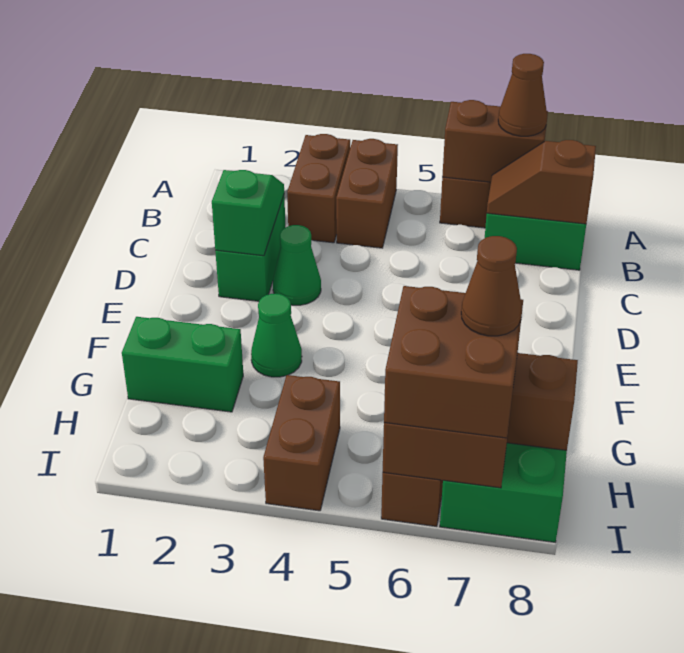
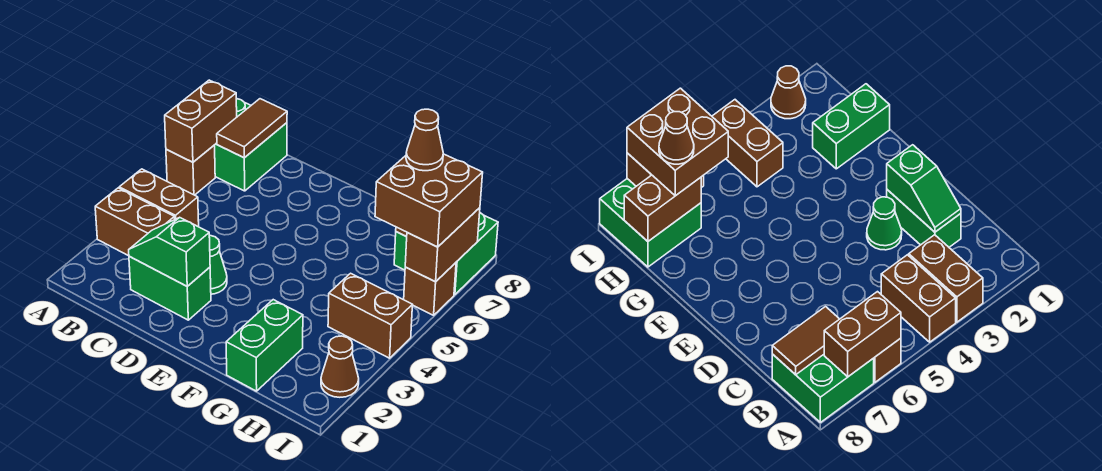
brown 1x1 cone [498,54,547,136] -> brown 1x1 cone moved to [321,336,359,397]
brown 1x2 slope [487,140,596,224] -> brown 1x2 tile [217,99,287,158]
green 1x1 cone [251,294,302,377] -> none

